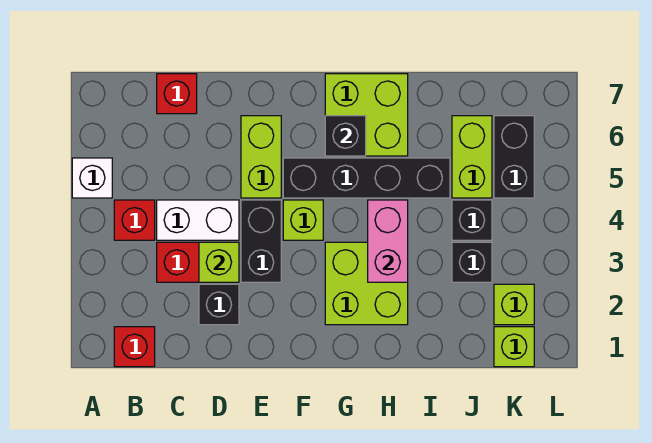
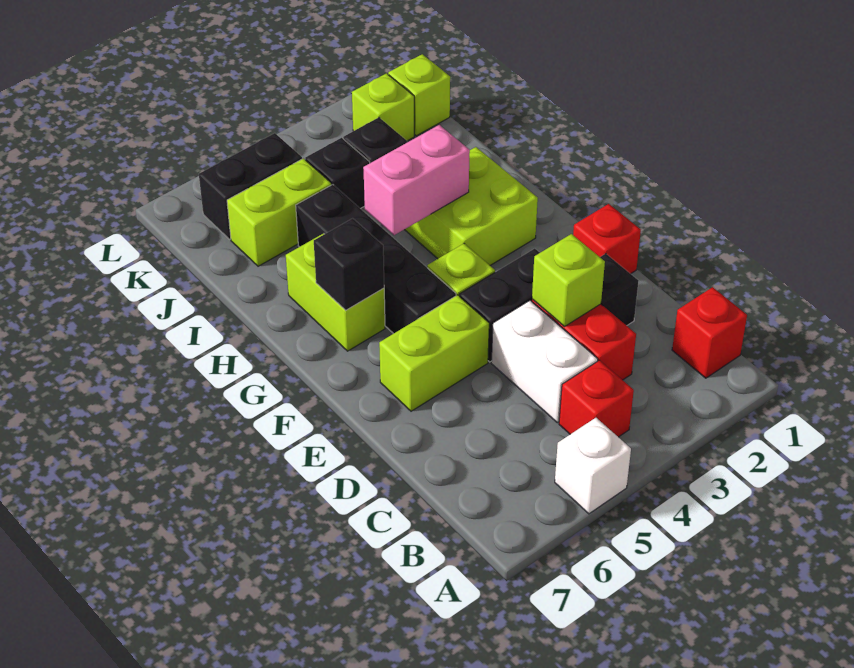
red 1x1 brick [157,74,197,114] -> red 1x1 brick moved to [573,204,641,274]
lime 2x2 brick [325,74,408,156] -> lime 1x2 brick [286,233,385,351]

